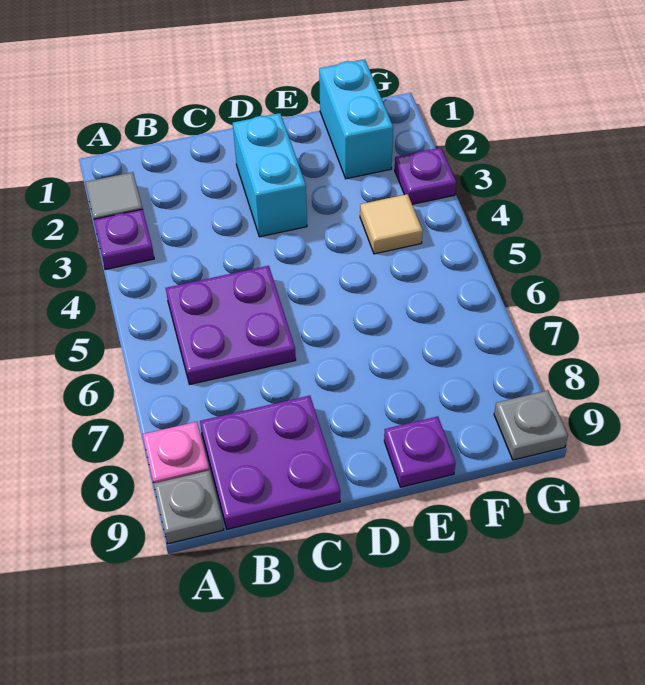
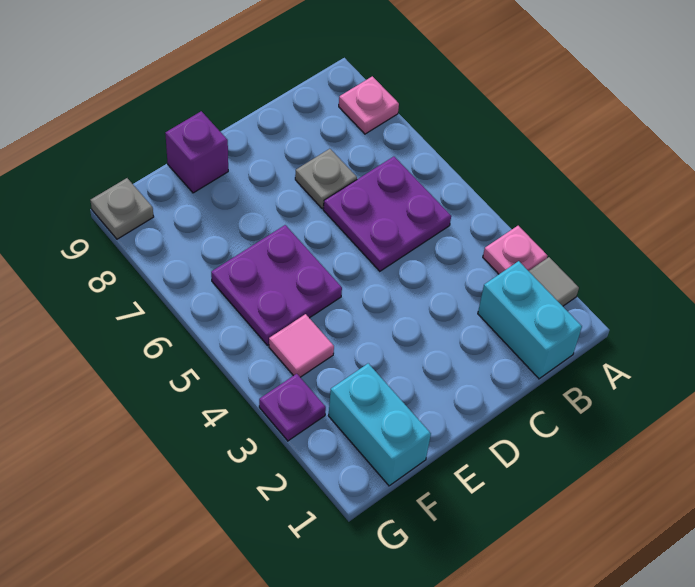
purple 1x1 plate [94,209,154,270] -> pink 1x1 plate [483,226,547,274]
grey 1x1 plate [154,470,224,544] -> grey 1x1 plate moved to [295,149,357,209]
purple 2x2 plate [200,396,340,529] -> purple 2x2 plate moved to [211,225,342,345]
cyan 1x2 brick [233,113,307,237] -> cyan 1x2 brick moved to [478,261,582,379]
purple 1x1 plate [384,416,456,487] -> purple 1x1 brick [165,111,228,193]
tan 1x1 tile [360,194,423,254] -> pink 1x1 tile [269,314,334,377]

